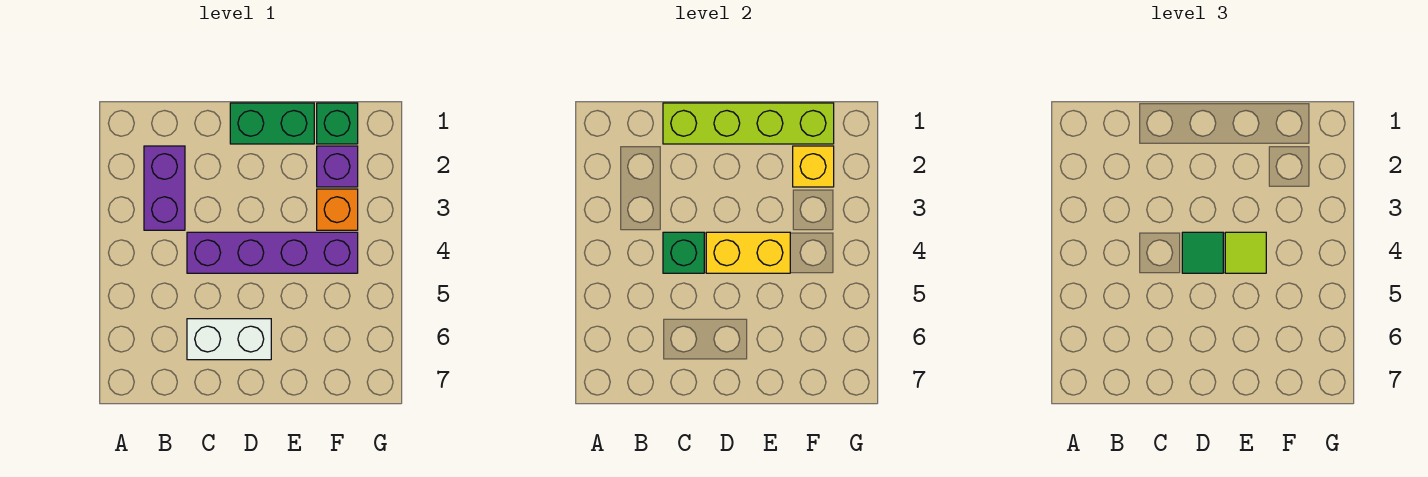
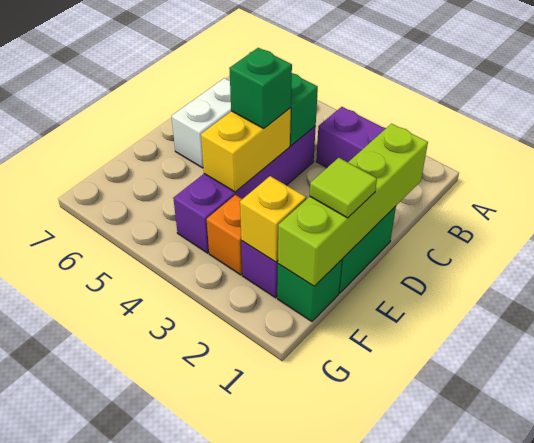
green 1x1 tile [1182,232,1223,273] -> green 1x1 brick [229,48,292,128]
lime 1x1 tile [1225,232,1266,273] -> lime 1x1 tile moved to [310,158,377,218]

